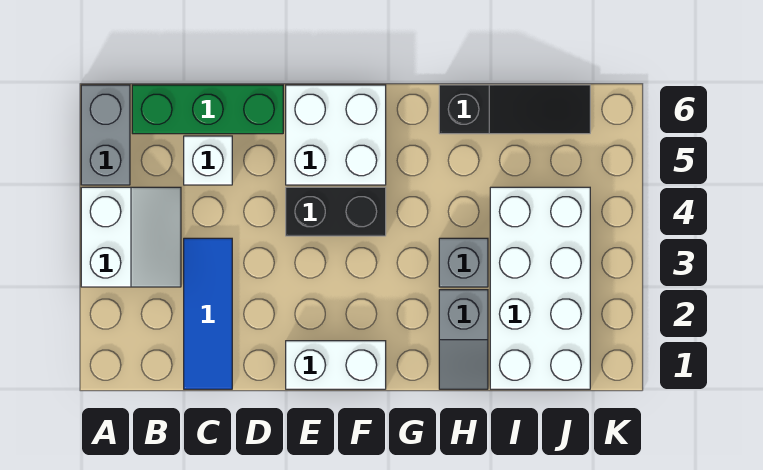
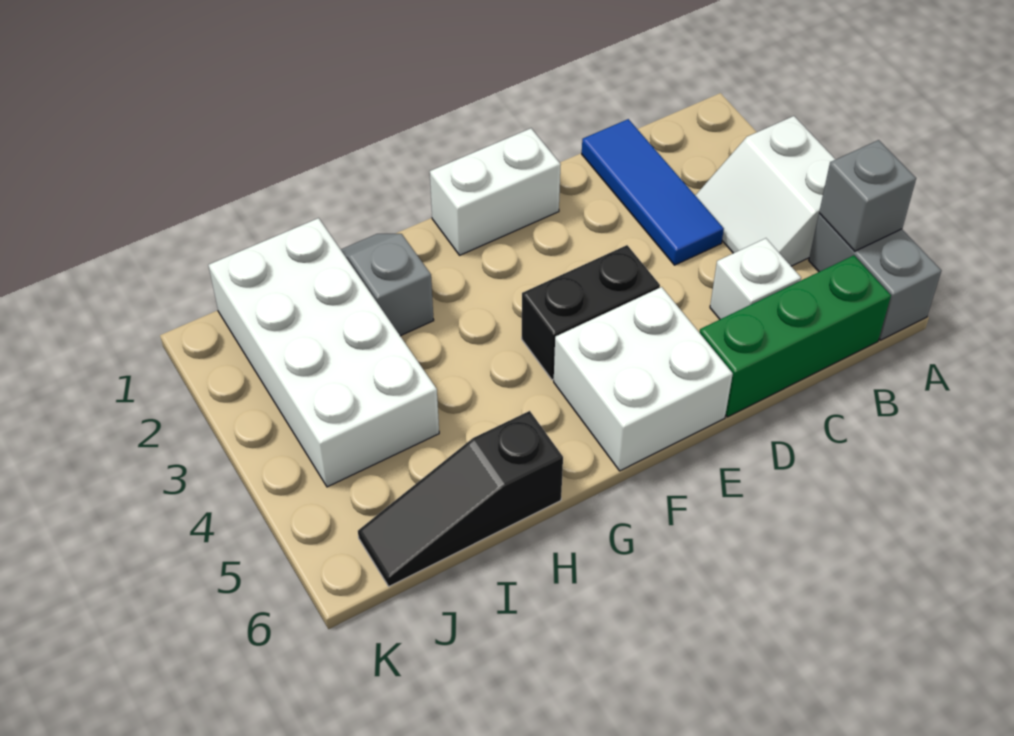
grey 1x1 brick [439,238,488,287] -> grey 1x1 brick moved to [819,140,916,251]

